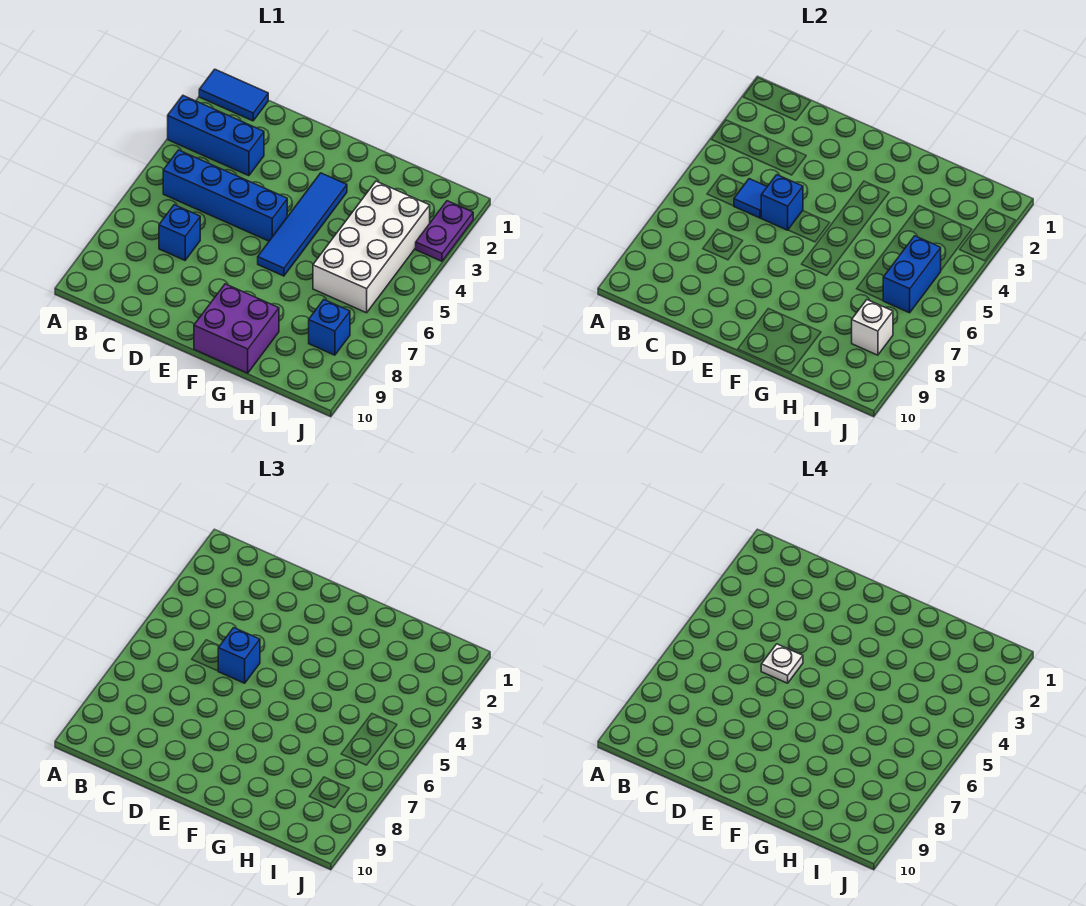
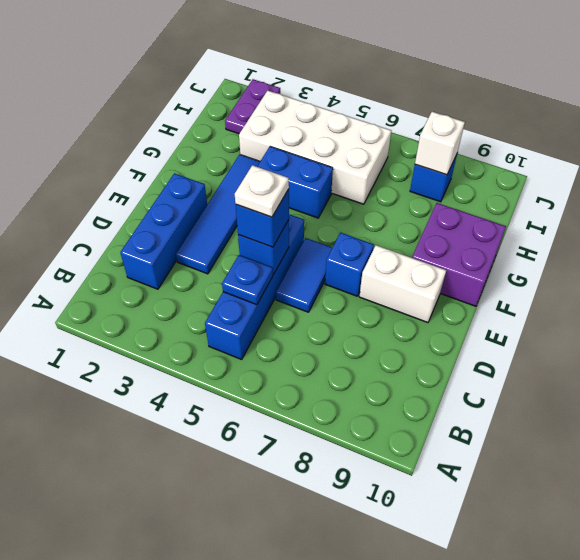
blue 1x2 tile [199,69,268,121] -> blue 1x2 tile moved to [276,238,332,312]
blue 1x3 brick [168,96,264,176] -> blue 1x3 brick moved to [120,173,207,289]
blue 1x1 tile [734,179,767,218] -> blue 1x1 plate [222,255,273,305]
blue 1x1 brick [159,205,200,260] -> blue 1x1 brick moved to [325,233,374,296]
none -> white 1x2 brick [359,245,446,323]
blue 1x4 tile [258,173,347,276] -> blue 1x4 tile turned to [176,154,260,274]
blue 1x2 brick [883,236,941,313] -> blue 1x2 brick moved to [257,147,333,218]
purple 1x2 plate [416,201,473,261] -> purple 1x2 plate turned to [225,79,280,134]

